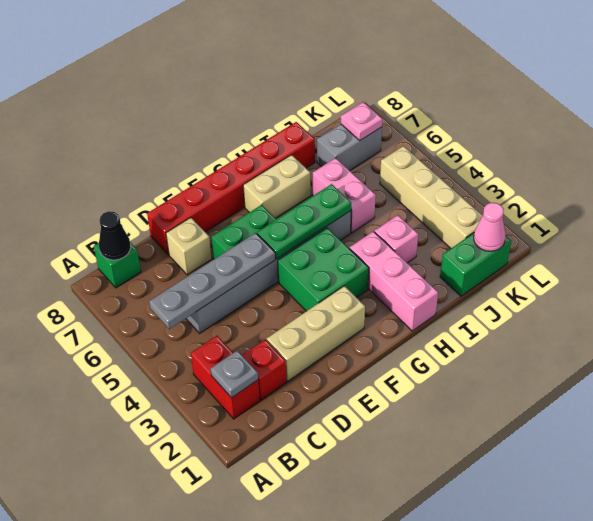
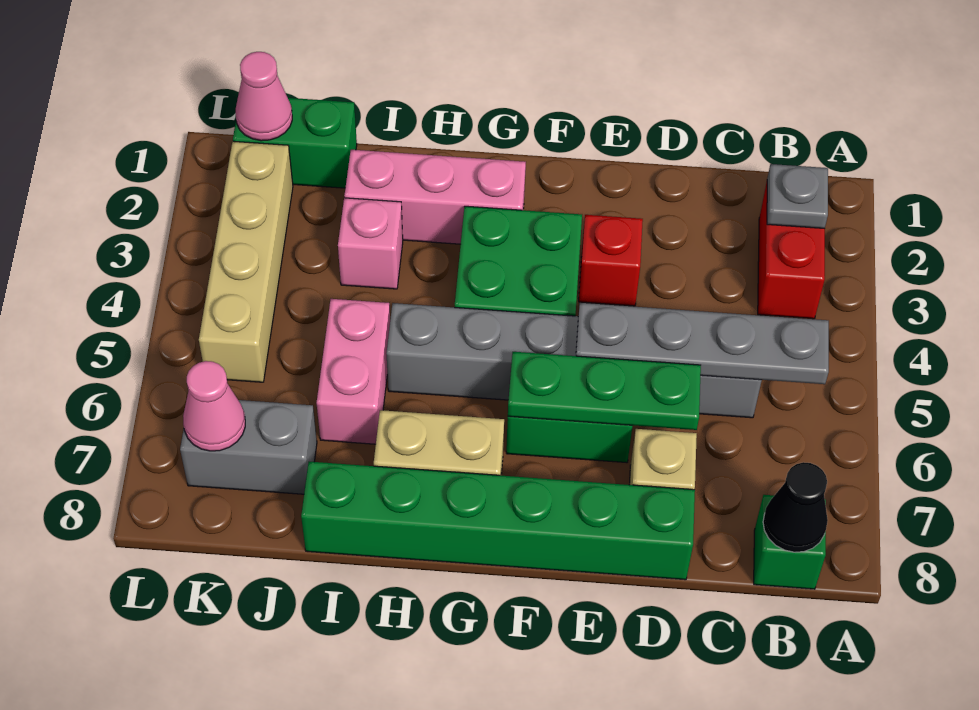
red 1x1 brick [242,340,286,400] -> red 1x1 brick moved to [579,215,643,306]
tan 1x3 brick [267,286,365,381] -> none
red 1x6 brick [147,122,315,255] -> green 1x6 brick [301,462,695,580]
green 1x3 plate [257,184,351,259] -> green 1x3 plate moved to [508,352,701,430]
pink 1x3 brick [350,231,438,331] -> pink 1x3 brick turned to [344,150,526,244]
pink 1x1 plate [341,102,382,140] -> pink 1x1 cone [183,361,245,451]

